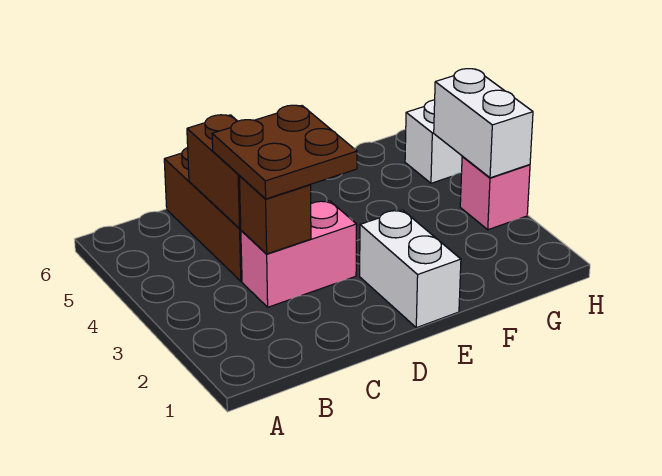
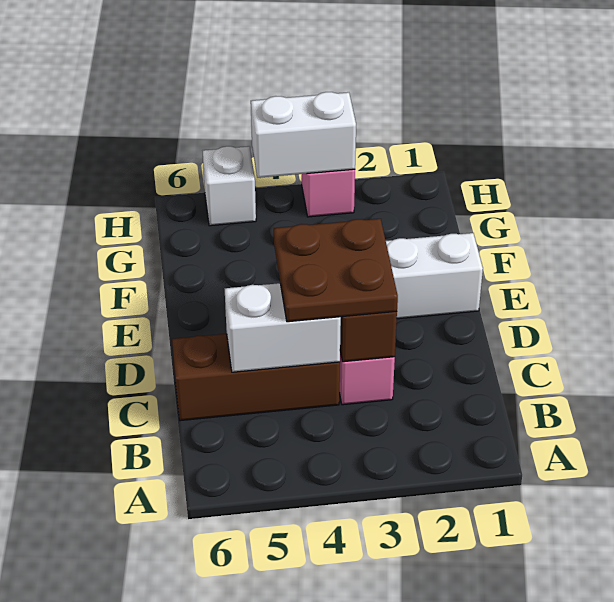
brown 1x2 brick [187,115,241,228] -> white 1x2 brick [225,283,341,372]

